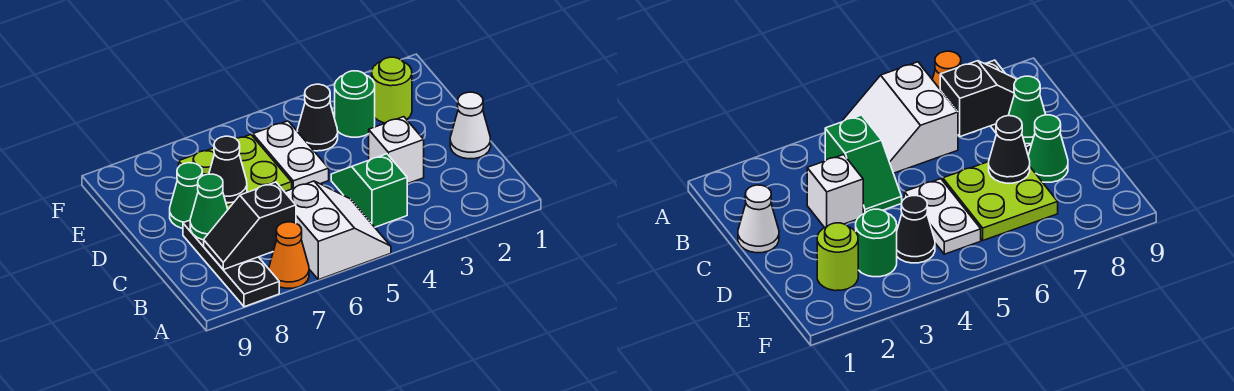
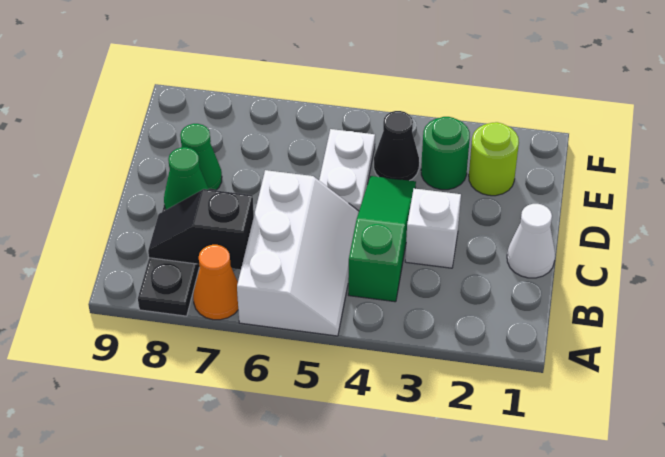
white 2x2 slope [285,181,391,280] -> white 2x3 slope [237,170,359,336]
green 1x2 slope [331,154,407,227] -> green 1x3 slope [348,176,416,302]
lime 2x2 plate [179,135,292,209] -> none
black 1x1 cone [209,136,247,203] -> none

